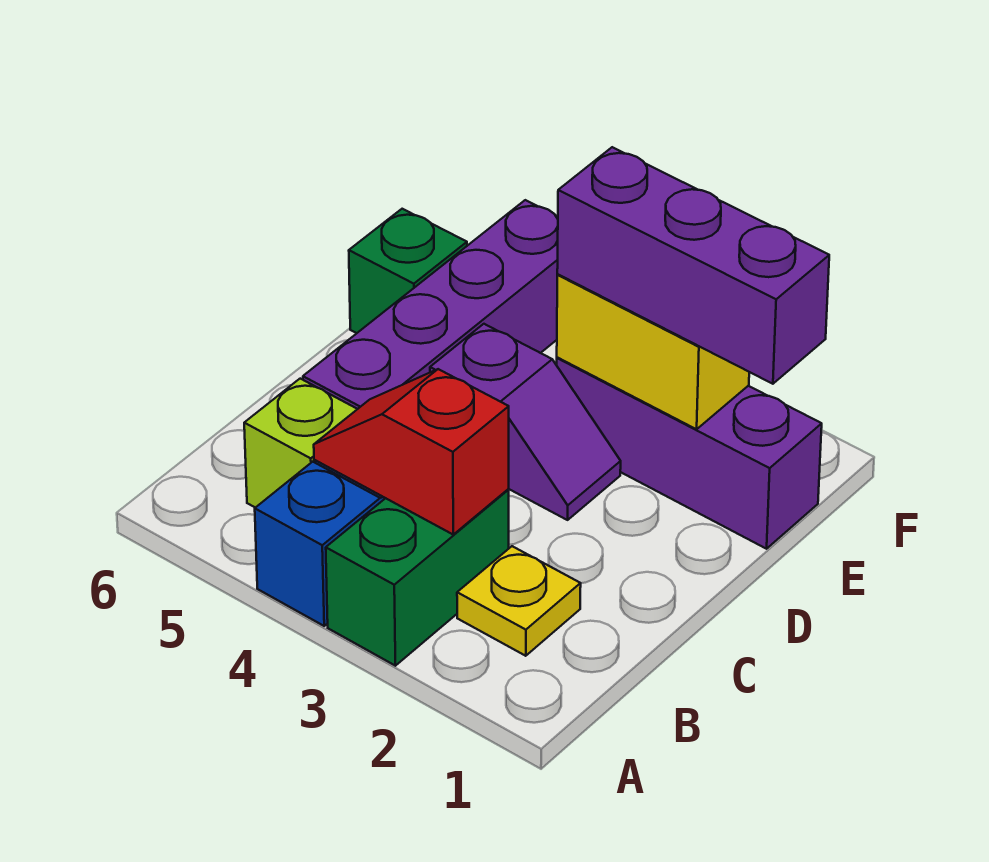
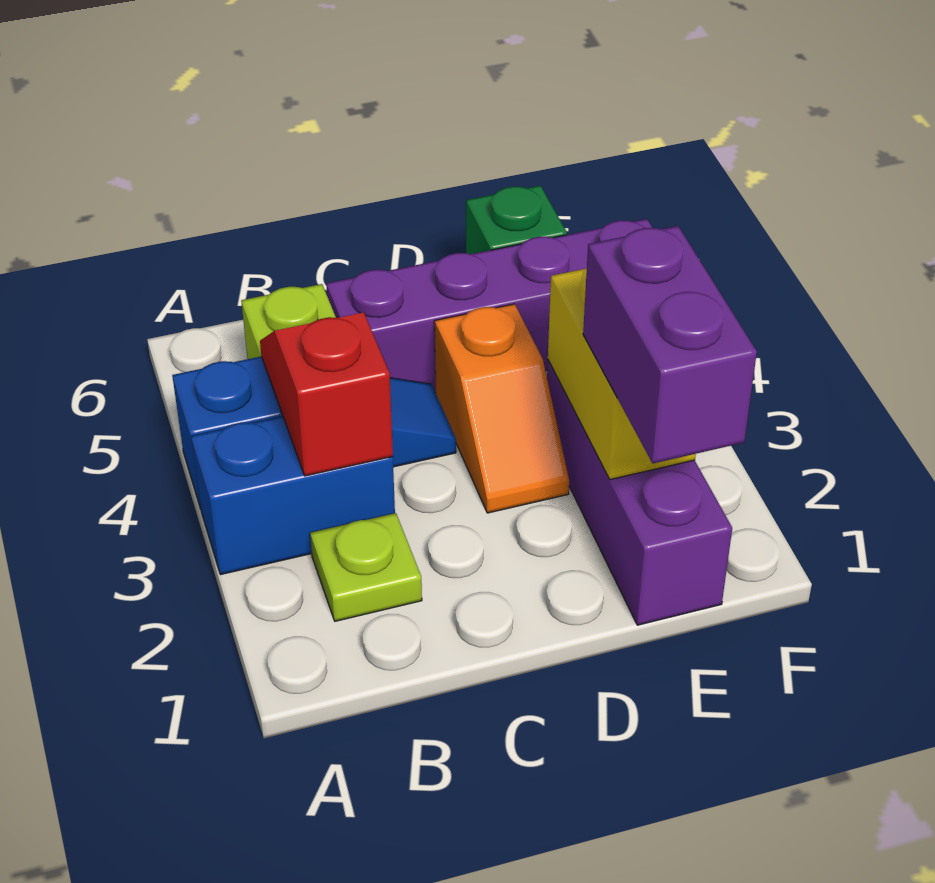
green 1x2 brick [326,490,509,666] -> blue 1x2 brick [191,416,395,575]
yellow 1x1 plate [457,546,581,656] -> lime 1x1 plate [310,513,422,621]
purple 1x2 slope [430,324,621,520] -> orange 1x2 slope [435,304,569,513]
purple 1x3 brick [557,147,829,384] -> purple 1x2 brick [583,226,757,463]

